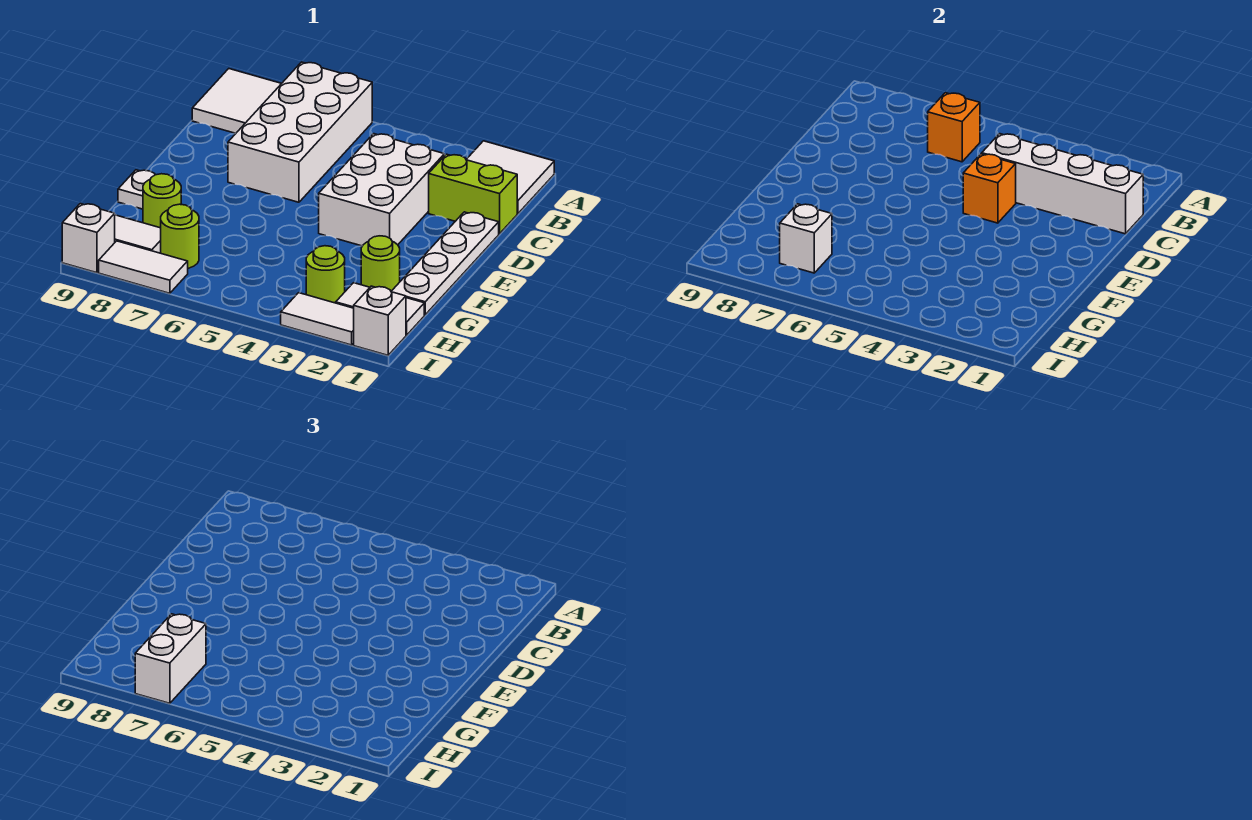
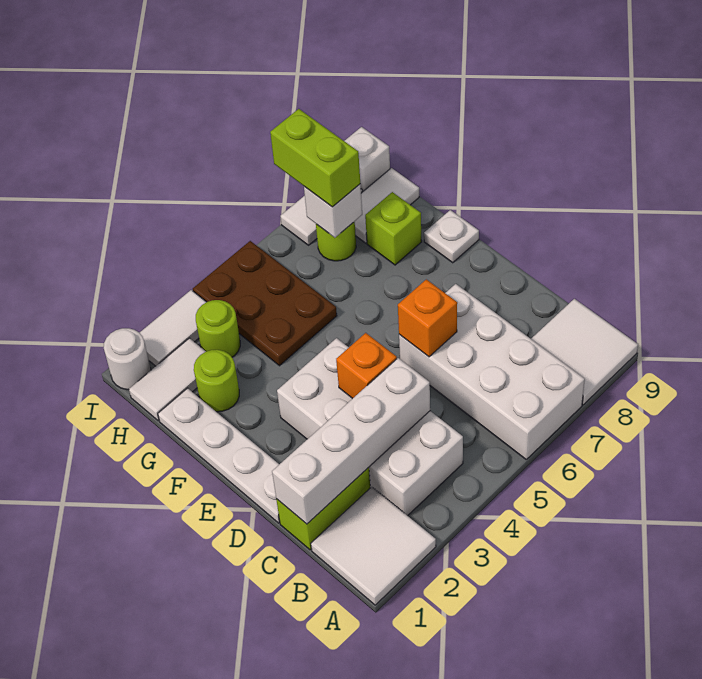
orange 1x1 brick [928,93,980,162] -> orange 1x1 brick moved to [398,279,457,357]
white 2x3 brick [319,134,444,246] -> white 2x4 brick [277,338,463,516]
none -> brown 2x3 plate [193,241,337,366]
lime 1x1 round brick [143,174,181,228] -> lime 1x1 brick [365,192,422,265]
white 1x2 brick [135,614,206,703] -> lime 1x2 brick [270,109,360,207]
white 1x1 brick [354,286,406,355] -> white 1x1 round brick [104,328,151,390]

